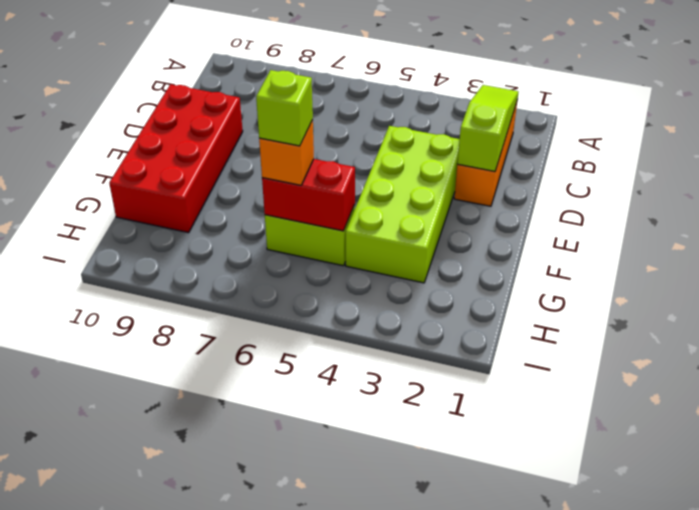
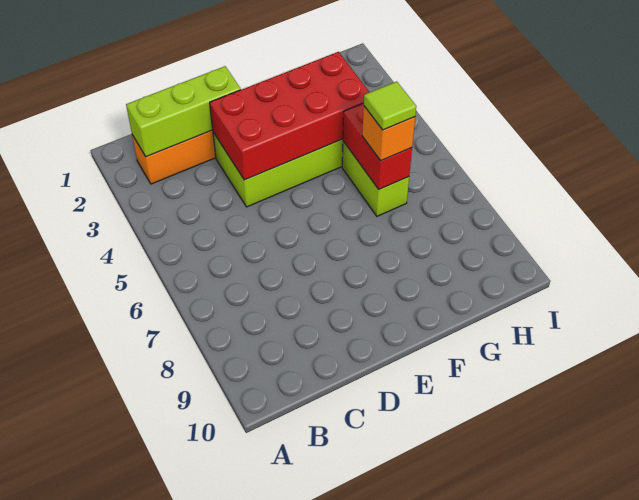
lime 1x3 slope [457,85,518,171] -> lime 1x3 brick [126,66,241,157]
red 2x4 brick [109,84,243,233] -> red 2x4 brick moved to [210,52,369,180]
lime 1x1 brick [256,70,313,146] -> lime 1x1 tile [363,81,416,130]

